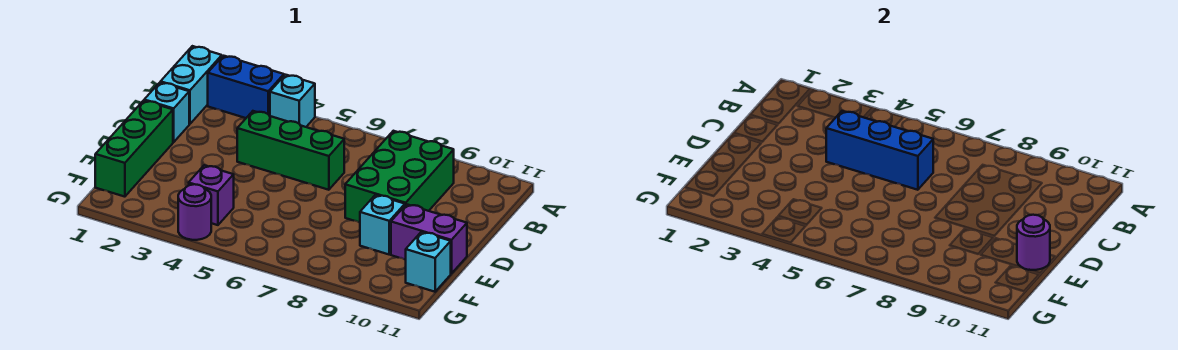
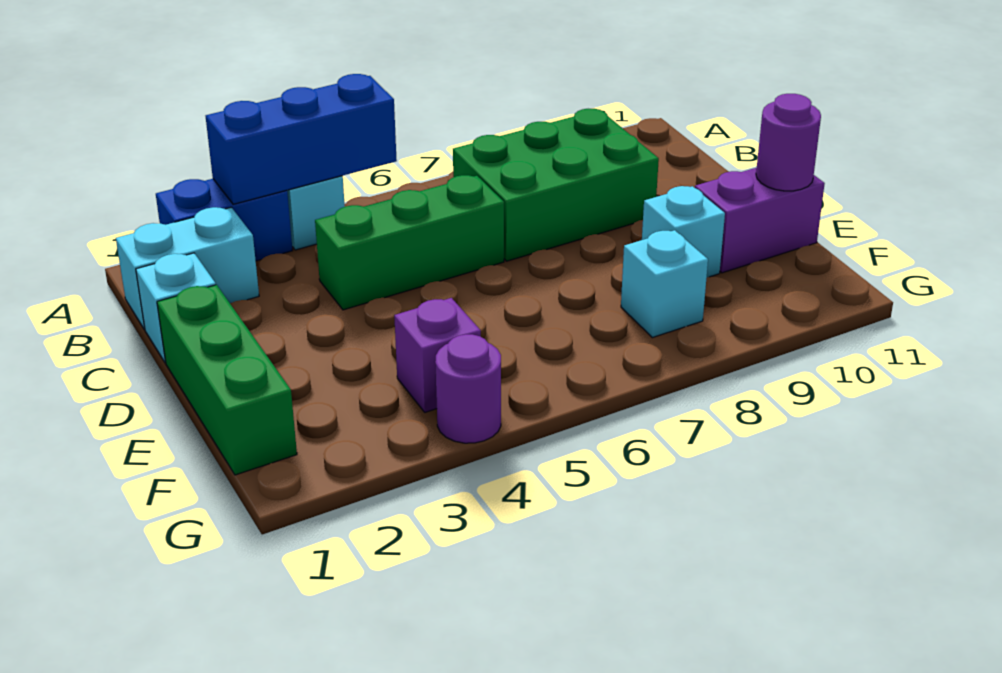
cyan 1x2 brick [161,46,222,124] -> cyan 1x2 brick turned to [116,207,259,329]
green 2x3 brick [345,131,454,223] -> green 2x3 brick turned to [453,109,659,261]
blue 1x3 brick [826,111,933,190] -> blue 1x3 brick moved to [206,74,397,204]
cyan 1x1 brick [406,232,451,292] -> cyan 1x1 brick moved to [621,230,708,338]

